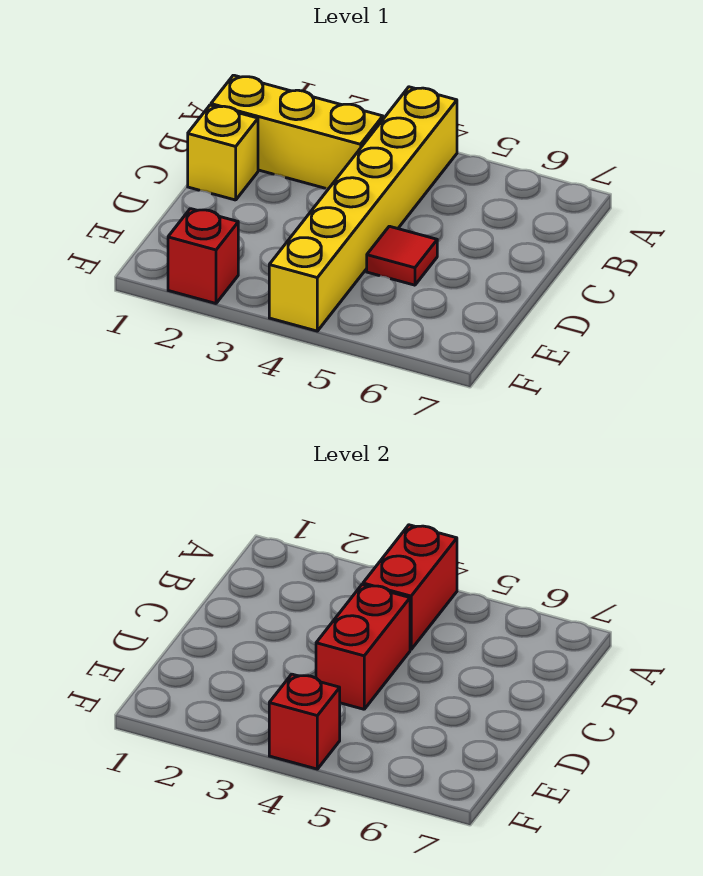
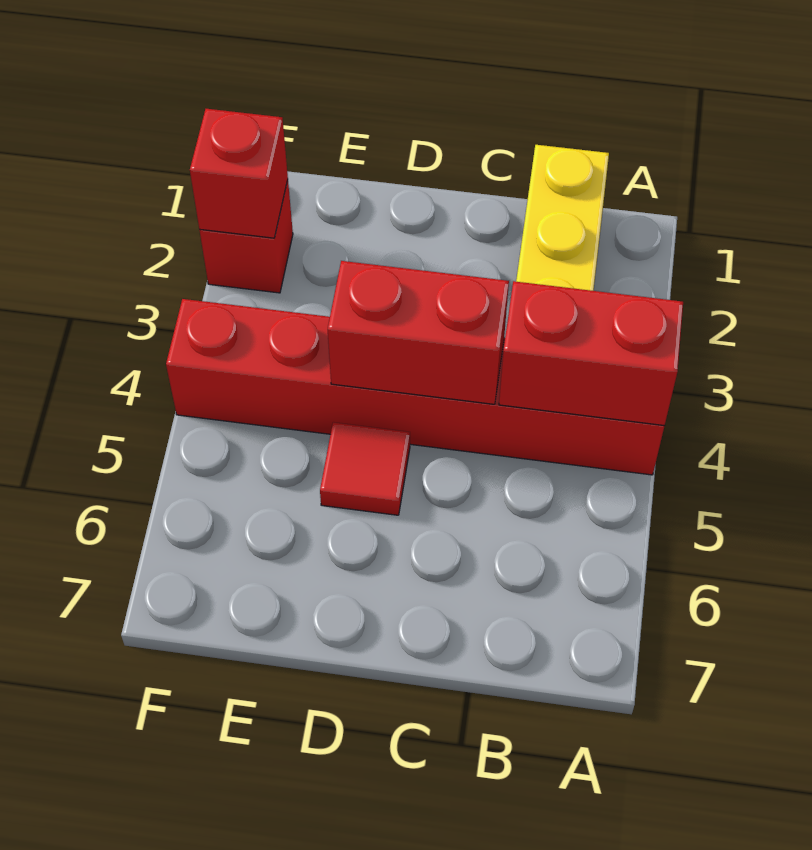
yellow 1x6 brick [269,87,457,331] -> red 1x6 brick [166,299,664,475]
yellow 1x1 brick [188,105,258,200] -> none
red 1x1 brick [269,674,340,769] -> red 1x1 brick moved to [190,109,288,238]

